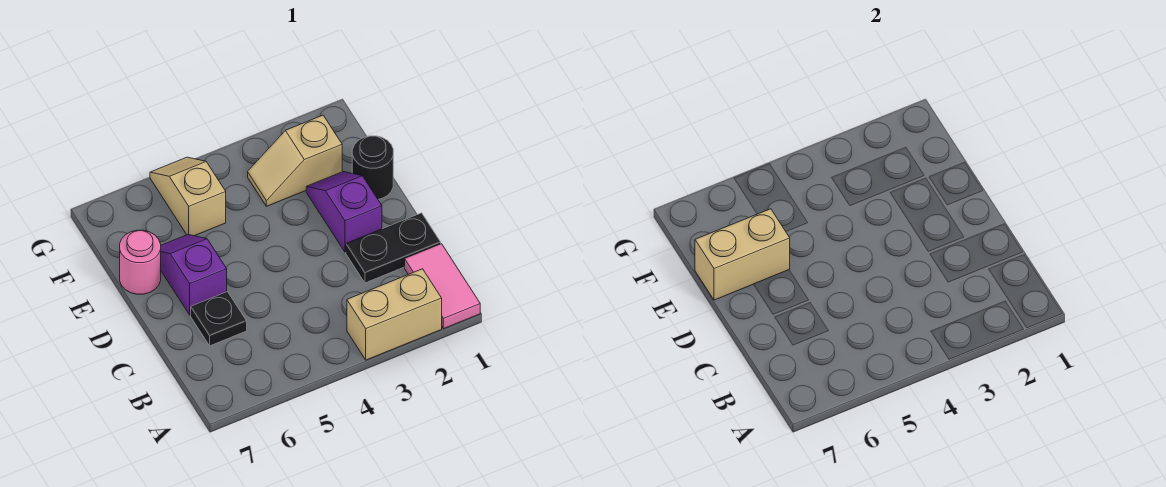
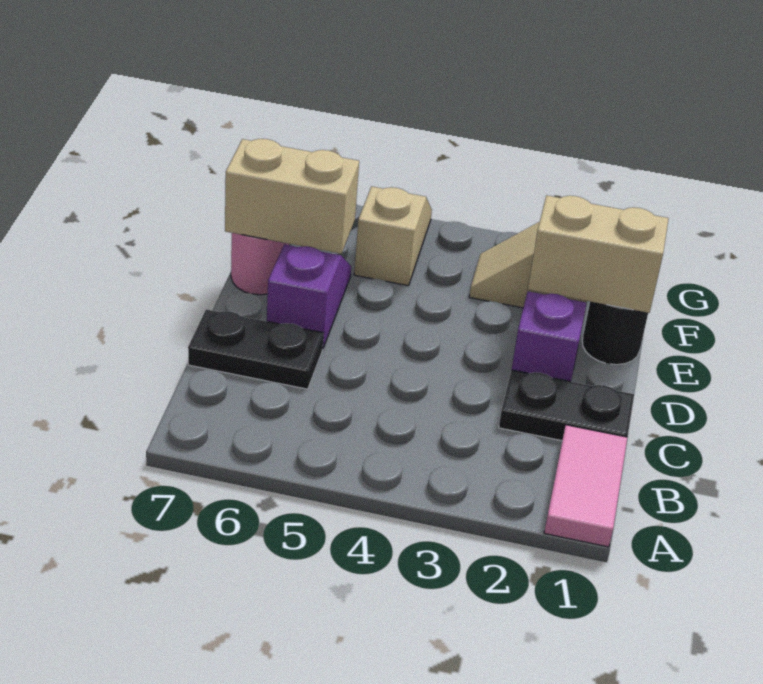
tan 1x2 brick [347,269,442,360] -> tan 1x2 brick moved to [528,195,669,313]
black 1x1 plate [191,292,247,346] -> black 1x2 plate [188,309,323,389]

